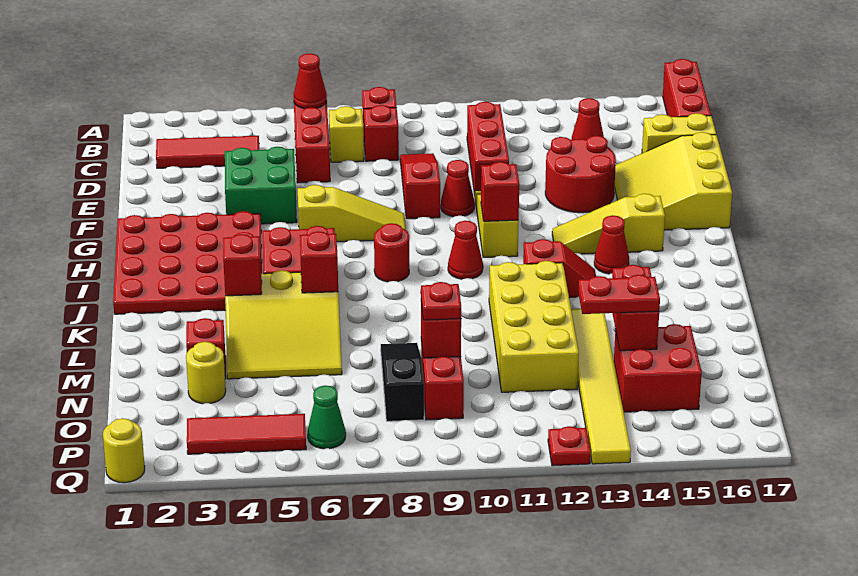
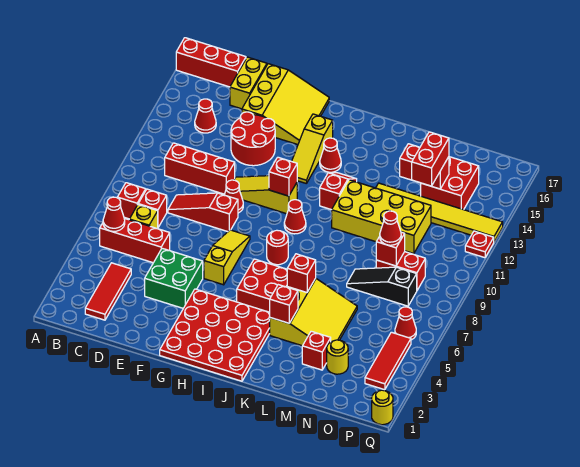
yellow 3x3 slope [615,132,732,230] -> yellow 3x3 slope turned to [242,64,329,145]
red 1x1 plate [421,282,461,320] -> red 1x1 cone [380,211,401,245]
red 1x2 plate [578,275,660,314] -> red 1x2 brick [412,132,449,186]
green 1x1 cone [308,385,346,449] -> red 1x1 cone [395,307,416,340]

